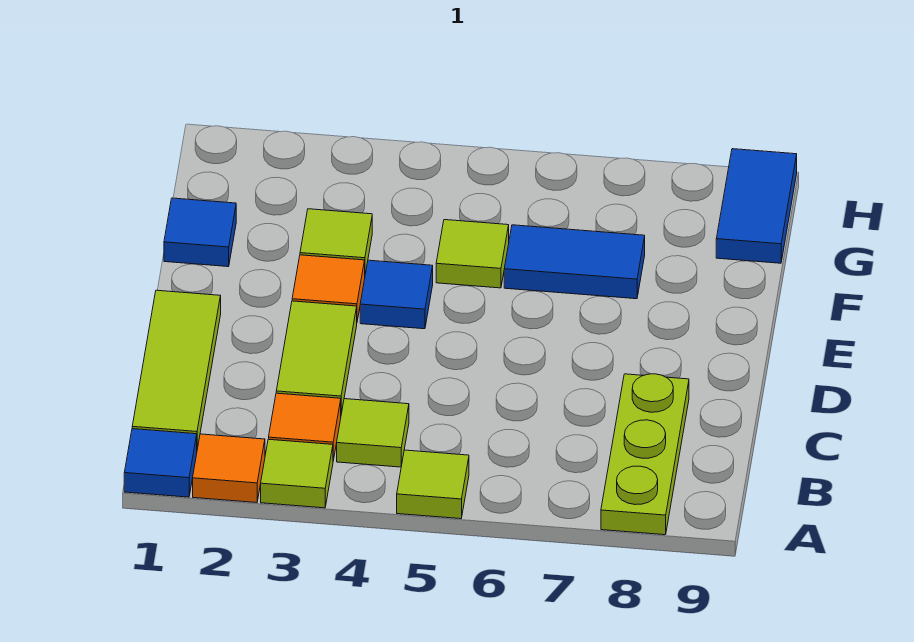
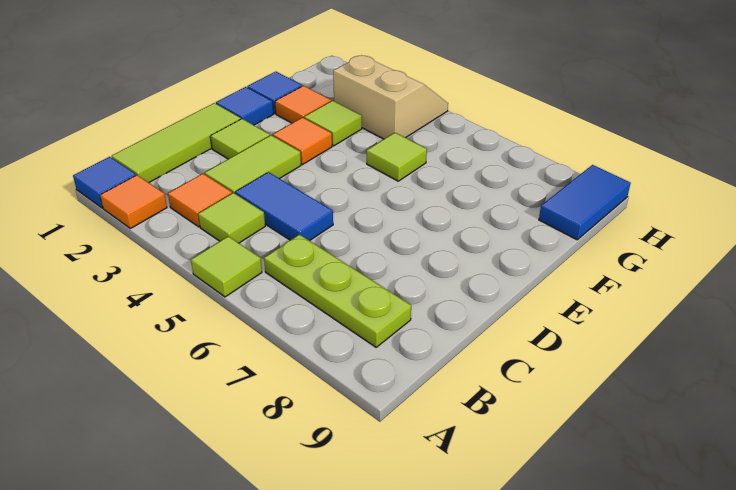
lime 1x1 tile [261,439,333,508] -> lime 1x1 tile moved to [211,119,270,159]
lime 1x3 plate [601,374,689,535] -> lime 1x3 plate turned to [264,234,411,347]
blue 1x1 tile [360,260,433,329] -> blue 1x1 tile moved to [216,87,273,125]
none -> orange 1x1 tile [275,86,331,123]
blue 1x2 tile [504,225,645,299] -> blue 1x2 tile moved to [235,172,333,241]
none -> tan 2x2 slope [333,55,448,139]

